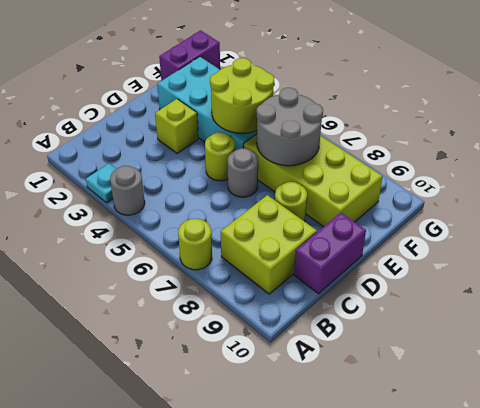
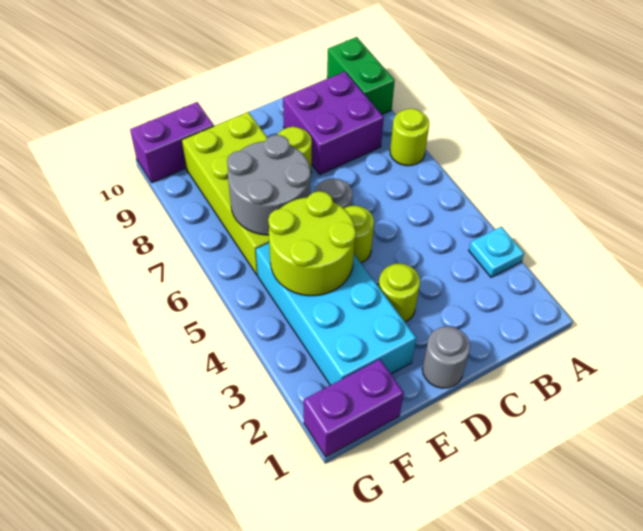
grey 1x1 round brick [110,166,145,215] -> grey 1x1 round brick moved to [422,327,470,388]
none -> green 1x2 brick [327,37,395,114]
lime 2x2 brick [221,195,317,294] -> purple 2x2 brick [283,72,384,174]
purple 1x2 brick [294,213,366,294] -> purple 1x2 brick moved to [130,102,214,183]
lime 1x1 brick [155,99,198,153] -> lime 1x1 round brick [378,264,420,322]

